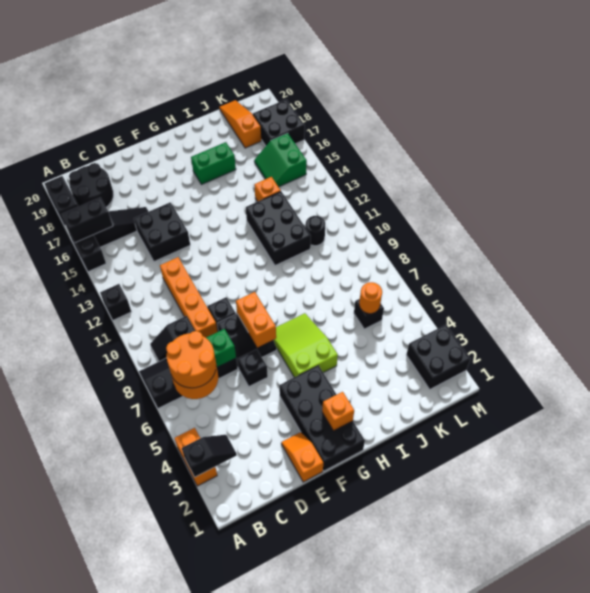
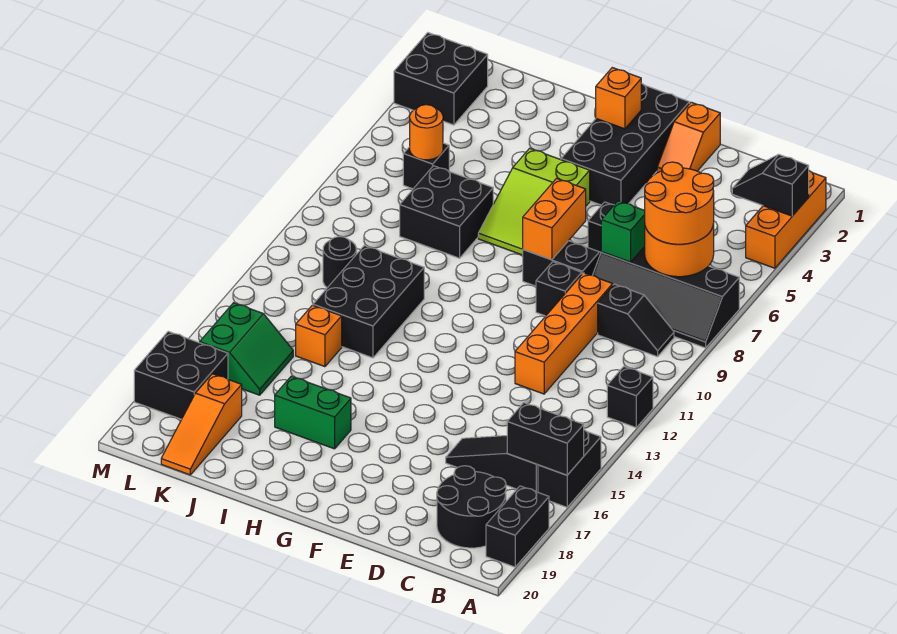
orange 1x2 brick [175,428,217,486] -> orange 1x3 brick [746,171,826,268]
black 2x2 brick [134,202,190,261] -> black 2x2 brick moved to [400,166,493,258]

